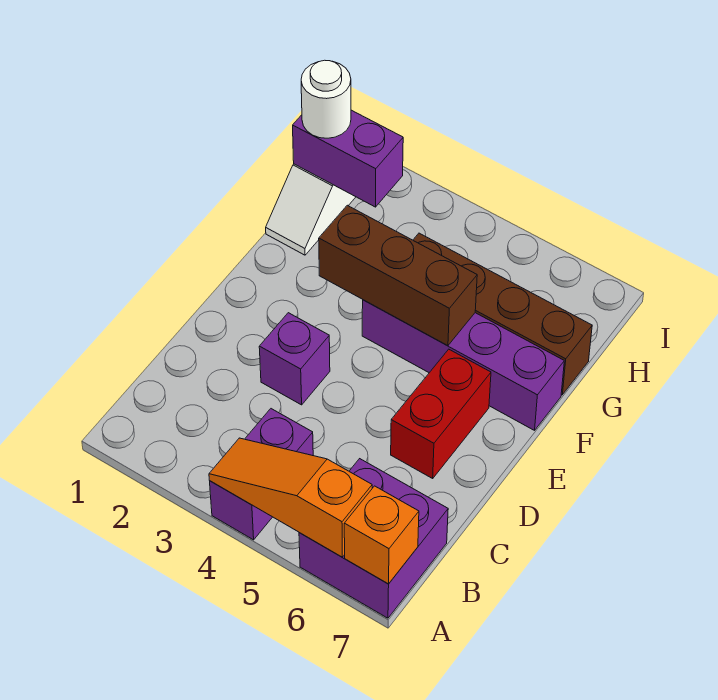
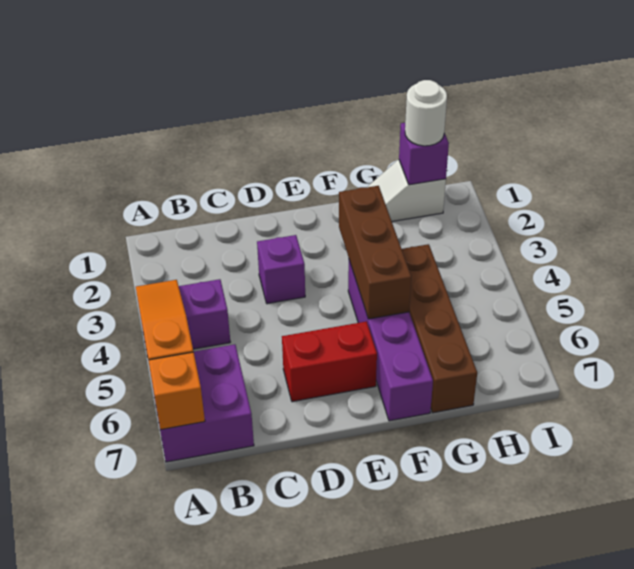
purple 1x2 brick [293,110,403,207] -> purple 1x1 brick [399,123,449,185]

